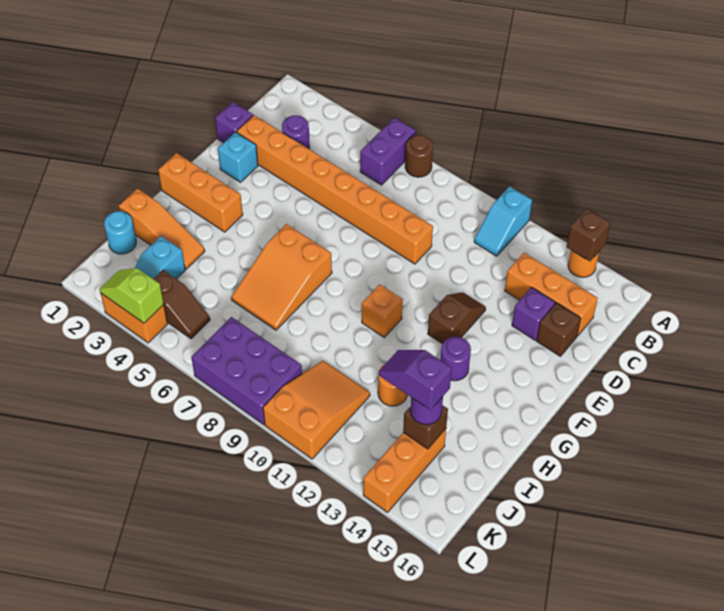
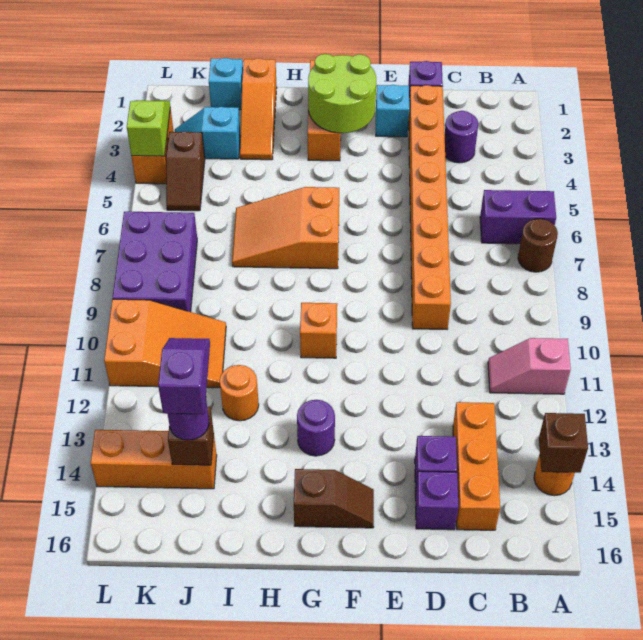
cyan 1x2 slope [474,186,532,256] -> pink 1x2 slope [488,338,571,394]
brown 1x1 brick [537,303,581,356] -> purple 1x1 brick [415,471,458,530]
brown 1x2 slope [428,292,486,344] -> brown 1x2 slope moved to [294,469,374,528]
none -> lime 2x2 round brick [308,54,376,133]
cyan 1x1 round brick [104,211,136,254] -> cyan 1x1 brick [209,58,243,110]

